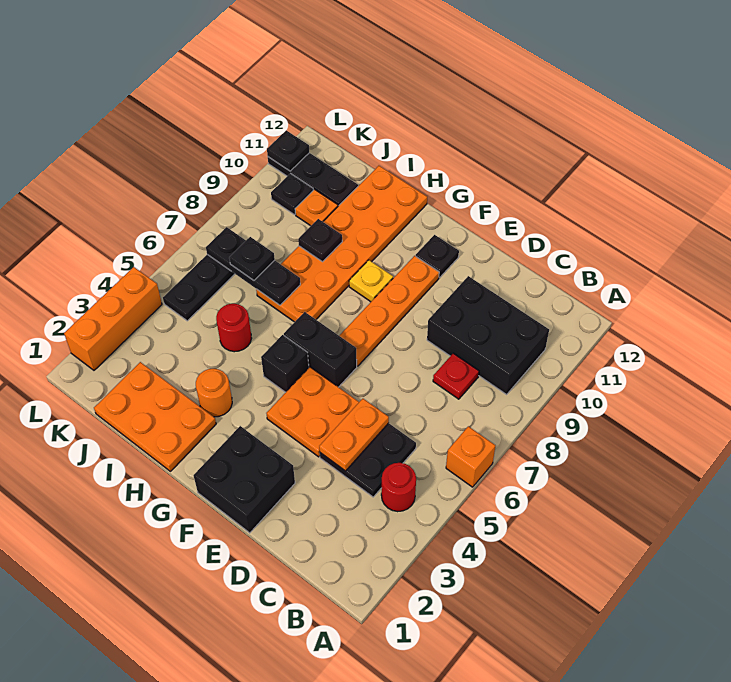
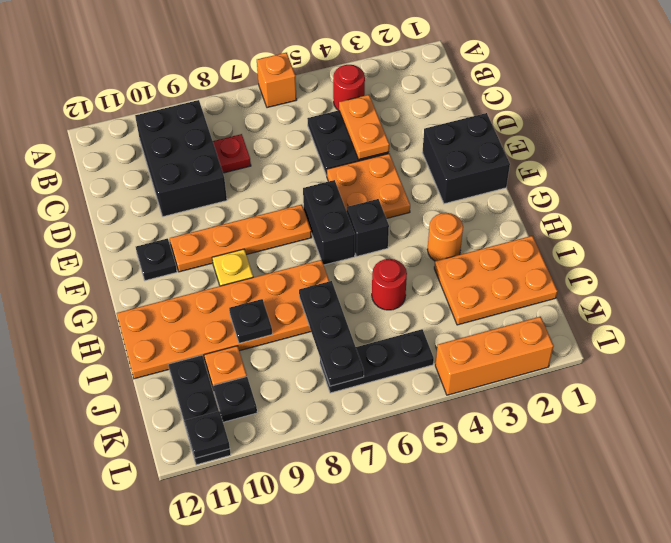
orange 1x2 plate [319,399,389,471] -> orange 1x2 plate turned to [339,95,389,159]
orange 2x3 plate [94,362,216,471] -> orange 2x3 plate turned to [434,236,558,325]
black 1x1 plate [229,237,275,281] -> none

